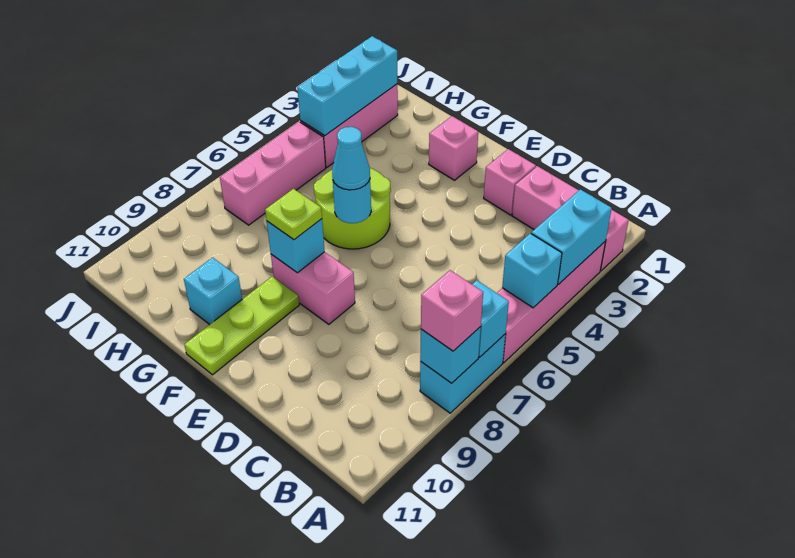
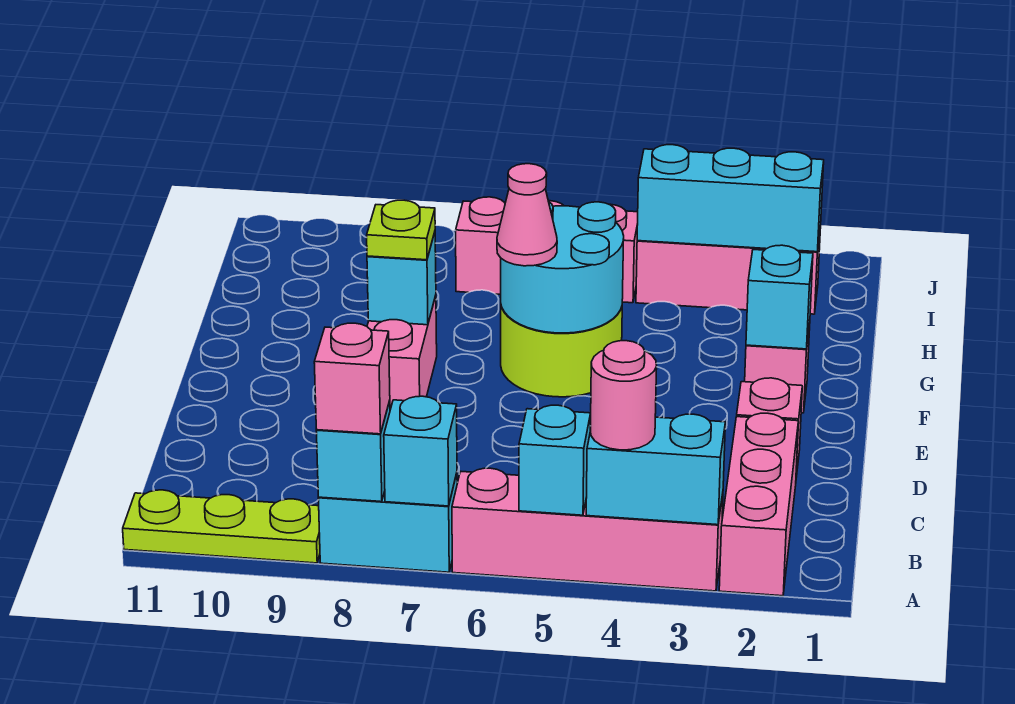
none -> pink 1x1 round brick [590,341,657,450]
cyan 1x1 round brick [333,180,371,223] -> cyan 2x2 round brick [501,202,624,333]
cyan 1x1 cone [332,127,370,190] -> pink 1x1 cone [497,164,557,266]
lime 1x3 plate [184,276,299,375] -> lime 1x3 plate moved to [123,490,320,563]
cyan 1x1 brick [184,258,242,325] -> cyan 1x1 brick moved to [746,245,813,349]

